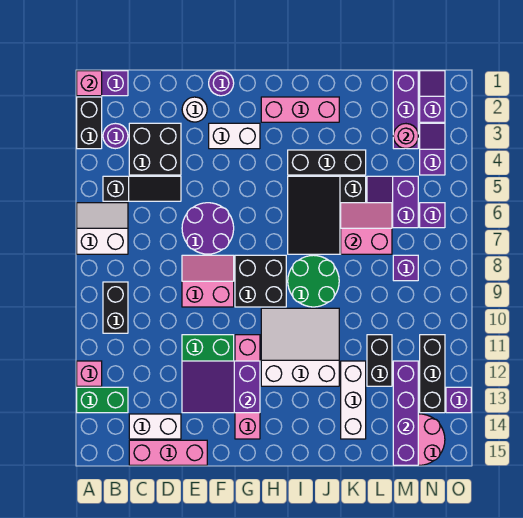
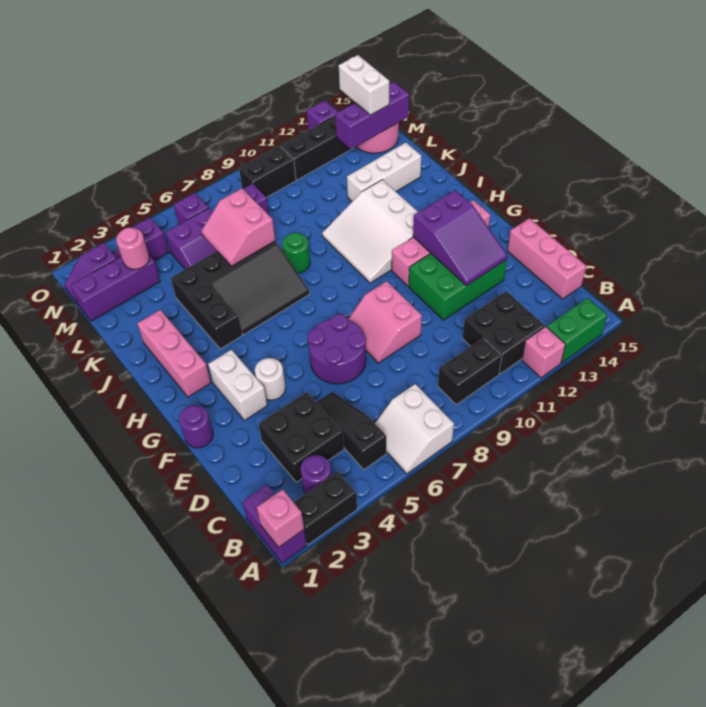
green 1x2 brick [77,387,128,413] -> green 1x2 brick turned to [547,298,607,363]
white 1x2 brick [129,414,181,439] -> white 1x2 brick moved to [339,55,389,115]
white 1x1 round brick [182,97,207,122] -> white 1x1 round brick moved to [255,358,286,400]
black 2x2 brick [235,255,286,307] -> black 2x2 brick moved to [463,291,545,374]
green 2x2 round brick [288,255,339,307] -> green 1x1 round brick [282,233,310,273]
black 1x2 brick [367,335,392,386] -> black 1x2 brick moved to [239,146,296,197]
purple 1x4 brick [393,361,418,465] -> purple 1x3 brick [335,82,409,149]

